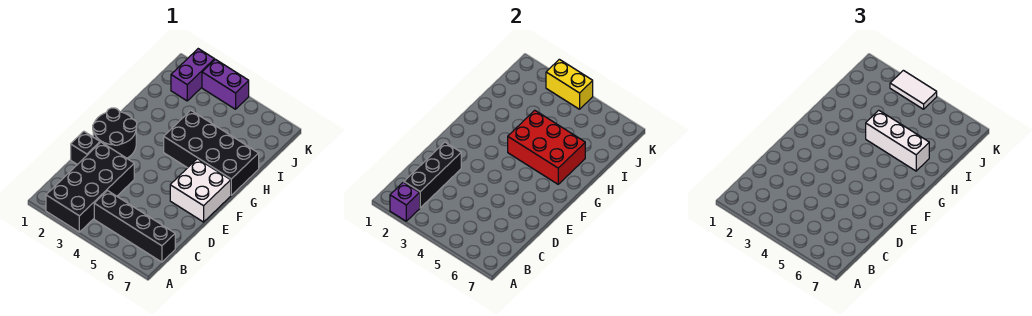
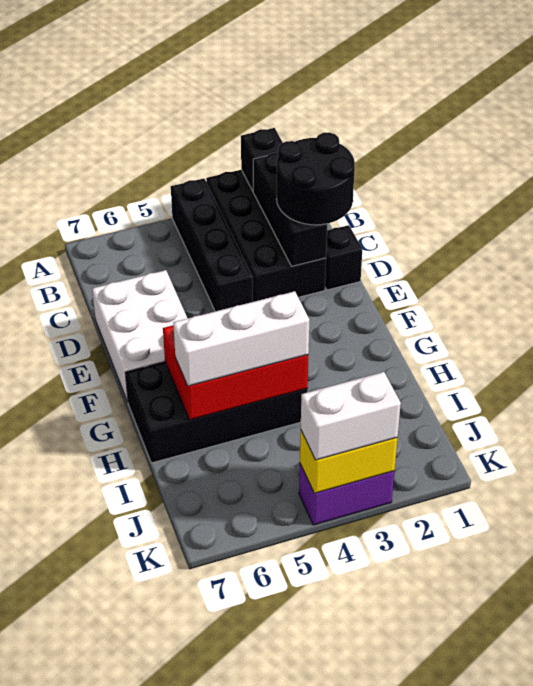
purple 1x1 brick [390,182,420,221] -> black 1x1 brick [241,128,283,191]
black 1x4 brick [94,191,175,262] -> black 1x4 brick turned to [171,178,253,311]
black 2x2 round brick [93,108,137,158] -> black 2x2 round brick moved to [276,132,355,225]
white 2x2 brick [170,159,231,222] -> white 2x3 brick [92,270,187,402]
purple 1x2 brick [171,49,215,101] -> none
white 1x2 tile [890,70,937,109] -> white 1x2 brick [301,372,401,460]

